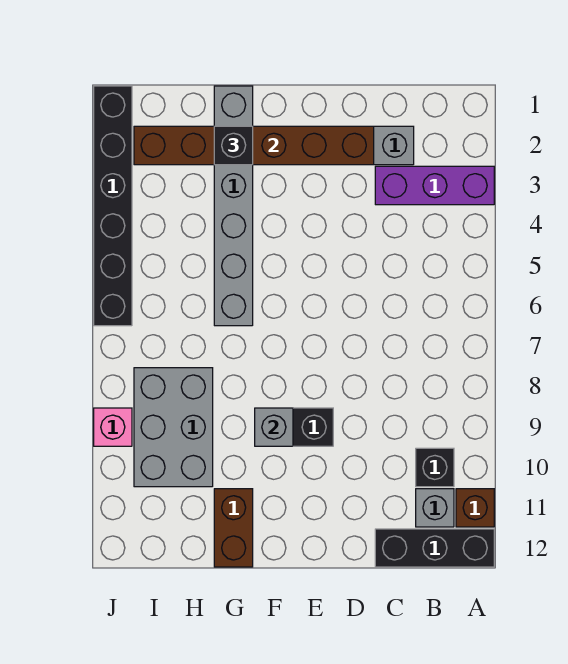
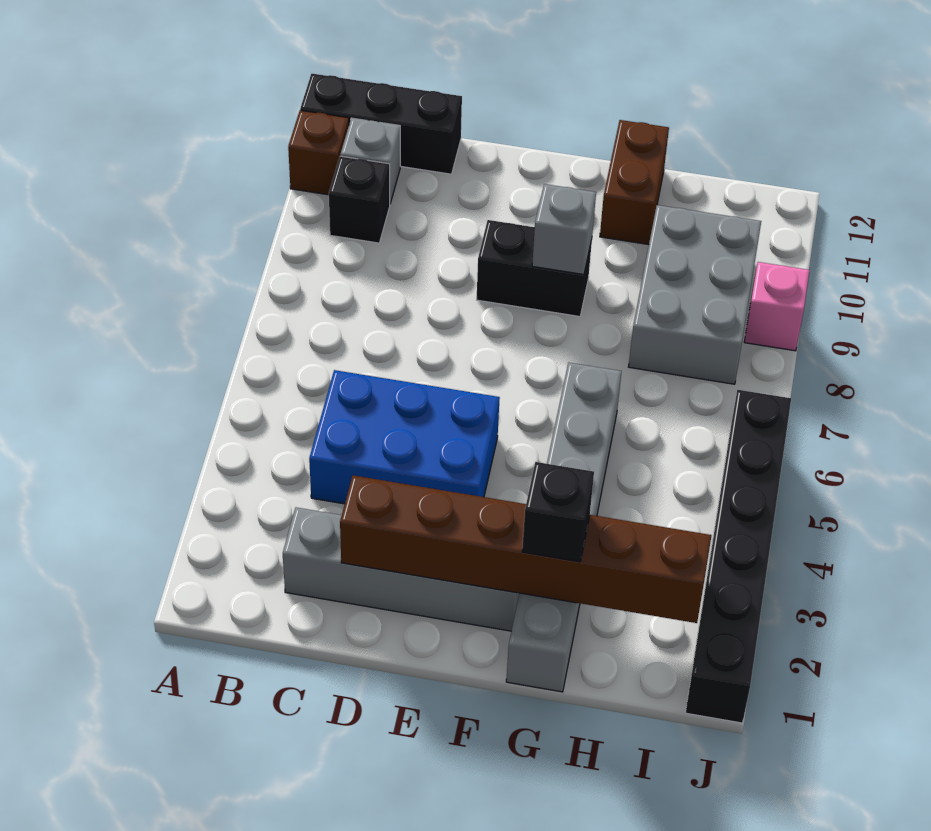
purple 1x3 brick [375,166,494,205] -> none
none -> blue 2x3 brick [309,370,500,504]

